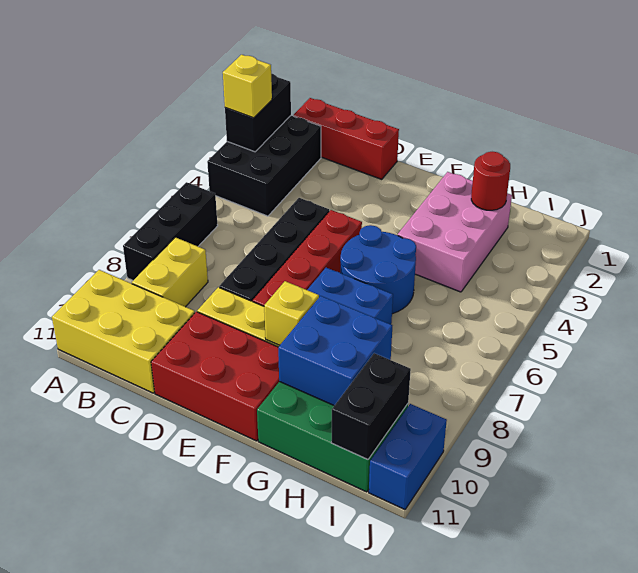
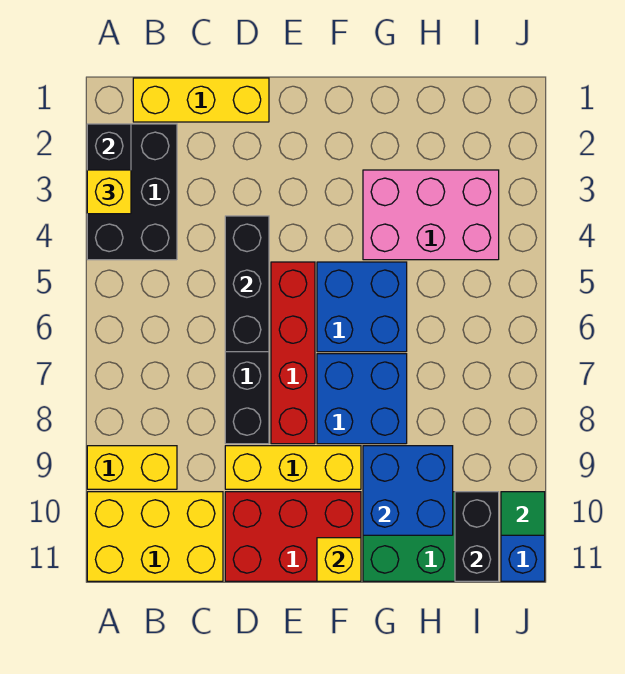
black 1x3 brick [123,182,218,280] -> black 1x3 brick moved to [225,216,269,352]
red 1x3 brick [293,98,399,179] -> yellow 1x3 brick [133,78,269,122]
yellow 1x2 brick [132,237,208,307] -> yellow 1x2 brick turned to [87,446,177,489]
blue 2x2 round brick [340,225,416,314] -> blue 2x2 brick [317,262,407,352]
yellow 1x1 brick [264,281,319,345] -> yellow 1x1 brick moved to [317,538,361,581]
pink 2x3 brick [398,172,512,292] -> pink 2x3 brick turned to [363,170,499,260]
red 1x1 round brick [471,152,510,210] -> none
none -> green 1x1 tile [501,492,545,535]

